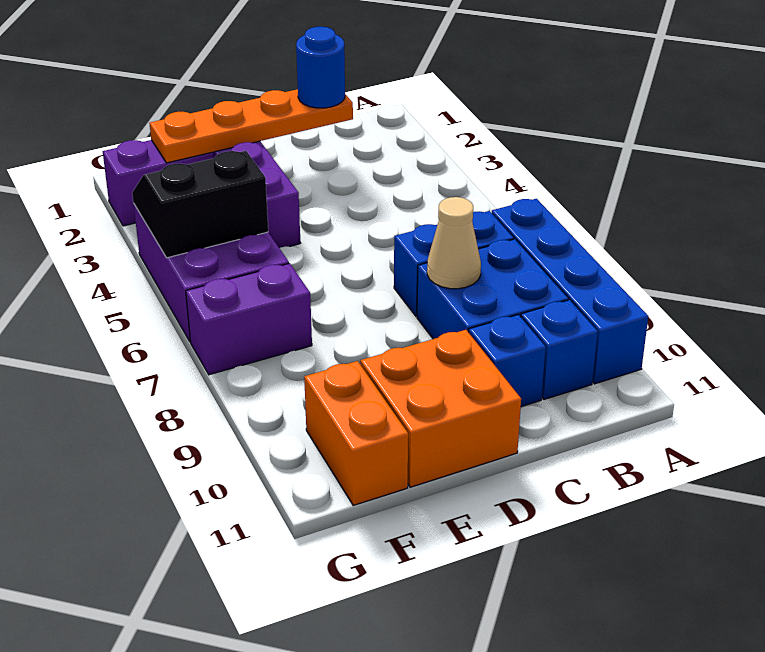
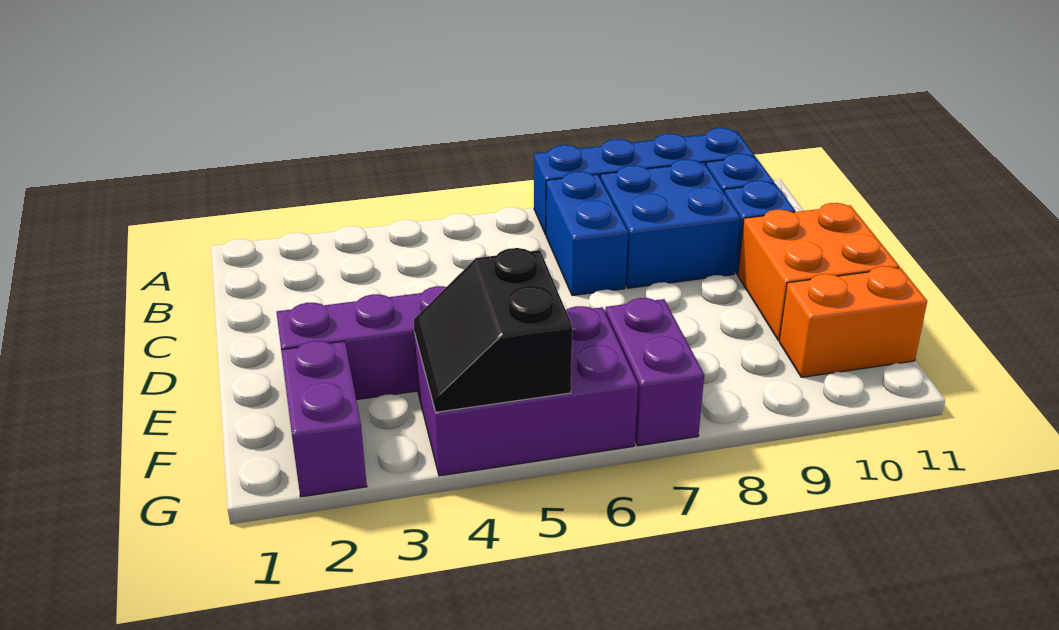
orange 1x4 plate [150,89,353,163] -> none
blue 1x1 round brick [296,27,345,108] -> none
tan 1x1 cone [427,197,481,289] -> none

